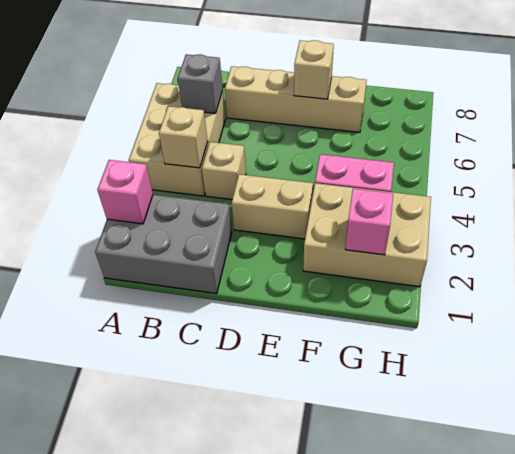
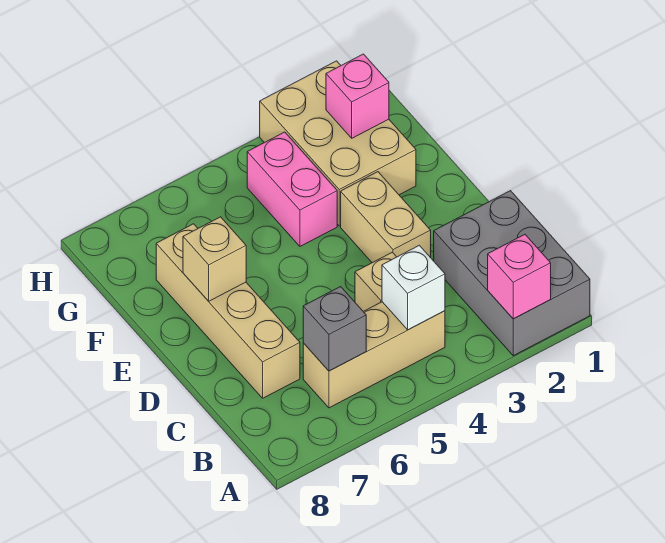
tan 2x3 brick [129,83,225,196] -> tan 1x3 brick [303,302,445,408]
tan 1x1 brick [159,106,208,168] -> white 1x1 brick [382,245,445,330]

